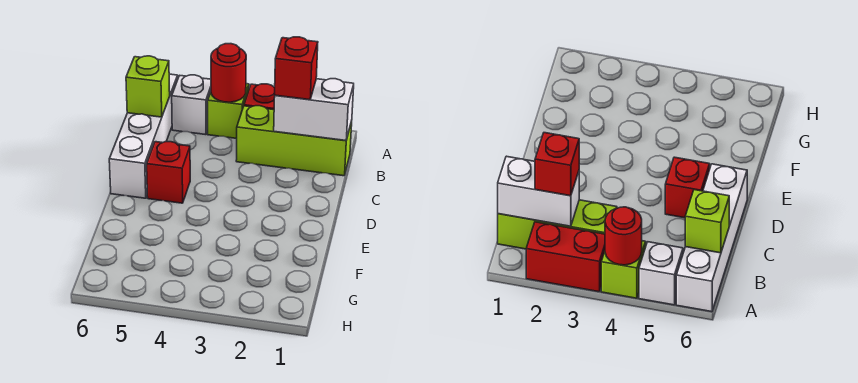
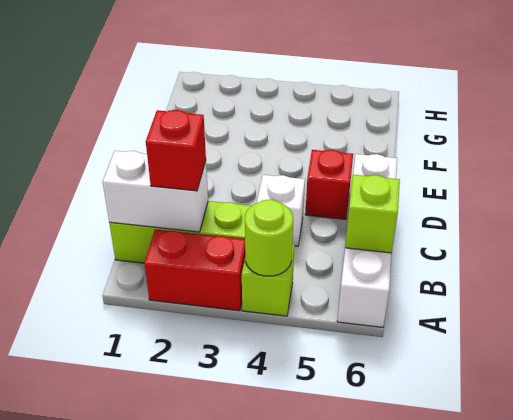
red 1x1 round brick [211,44,246,102] -> lime 1x1 round brick [245,199,293,276]
white 1x1 brick [172,75,211,135] -> white 1x1 brick moved to [257,175,305,246]

